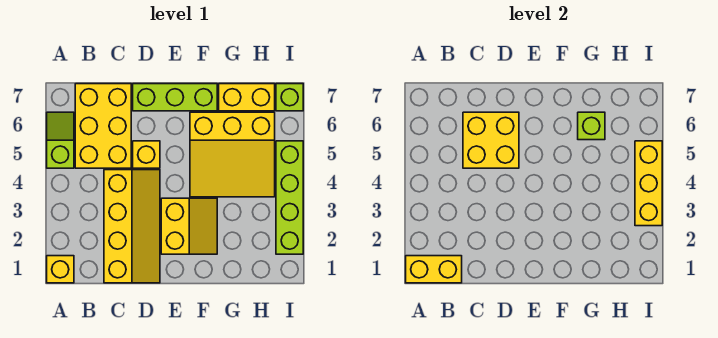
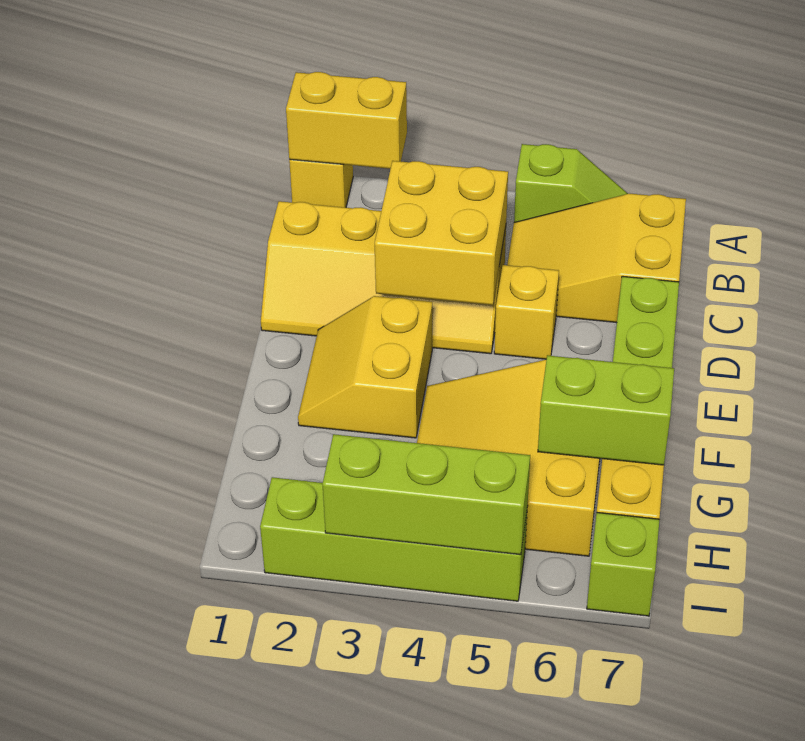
yellow 1x2 brick [406,256,462,283] -> yellow 1x2 brick turned to [286,72,407,169]
yellow 2x3 brick [75,84,131,168] -> yellow 2x3 slope [507,194,686,323]
yellow 2x2 brick [463,112,519,168] -> yellow 2x2 brick moved to [375,161,508,305]
yellow 2x2 slope [161,198,217,254] -> yellow 2x2 slope turned to [298,296,432,438]
lime 1x1 brick [578,112,605,140] -> lime 1x2 brick [538,355,674,465]
yellow 1x3 brick [635,141,662,226] -> lime 1x3 brick [322,434,530,555]

